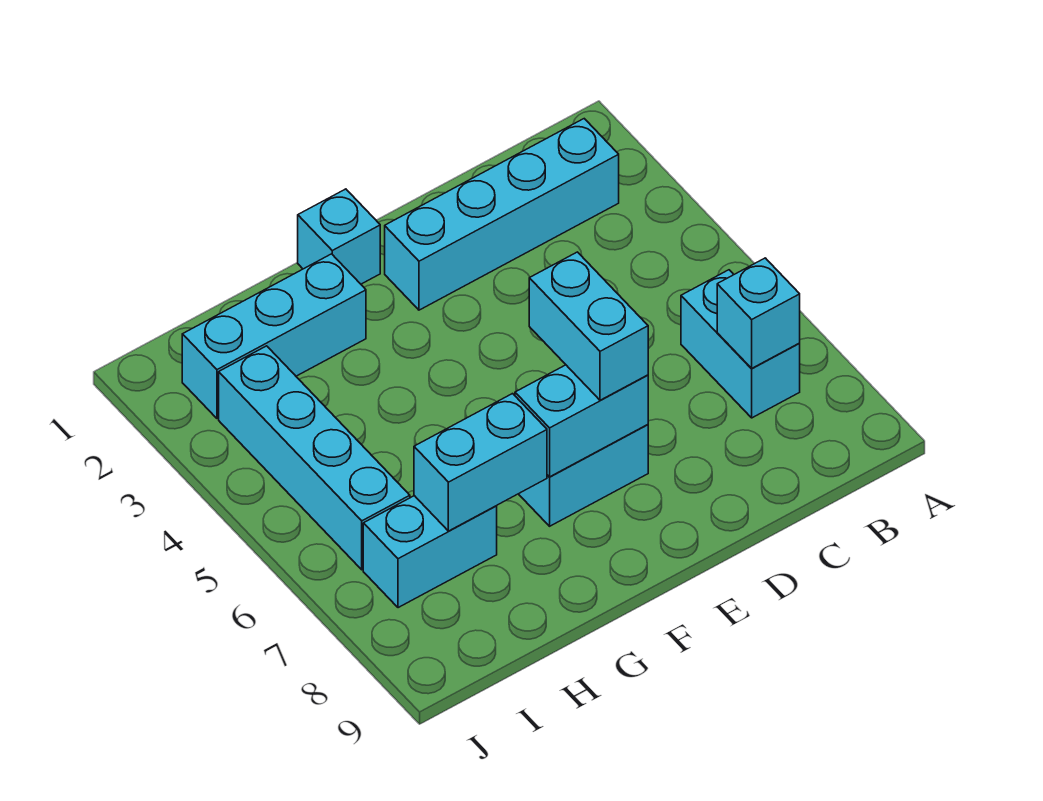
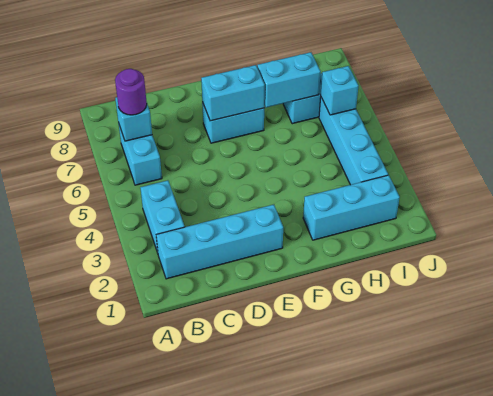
none -> purple 1x1 round brick [115,69,147,115]
cyan 1x2 brick [529,252,648,400] -> cyan 1x2 brick moved to [140,180,185,253]
cyan 1x1 brick [298,189,380,284] -> cyan 1x1 brick moved to [321,66,358,115]

